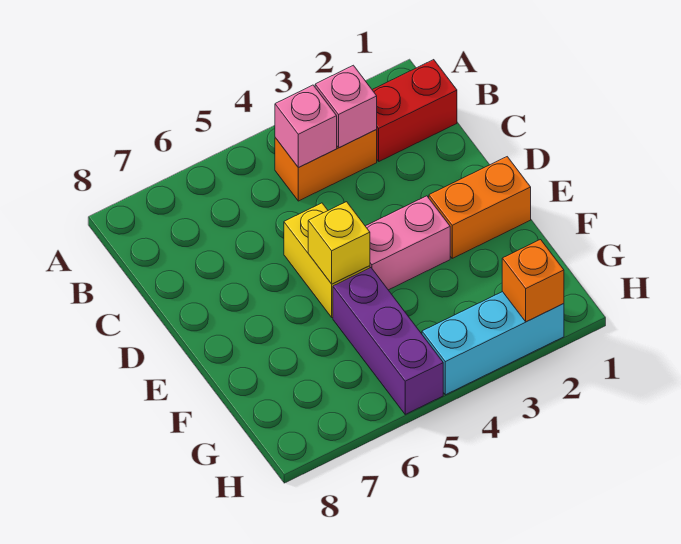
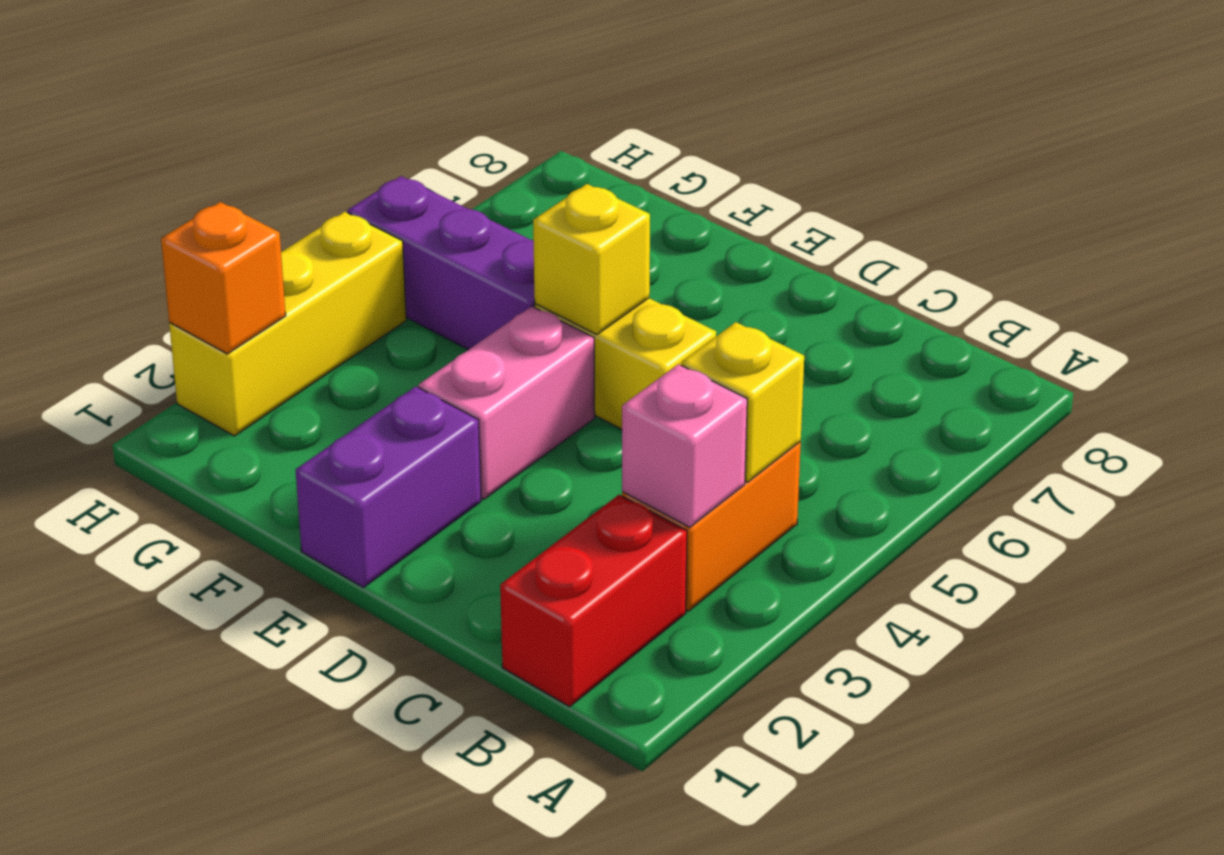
pink 1x1 brick [275,85,337,168] -> yellow 1x1 brick [681,322,804,482]
orange 1x2 brick [429,157,531,258] -> purple 1x2 brick [296,386,481,588]
cyan 1x3 brick [422,292,564,395] -> yellow 1x3 brick [169,212,406,436]

